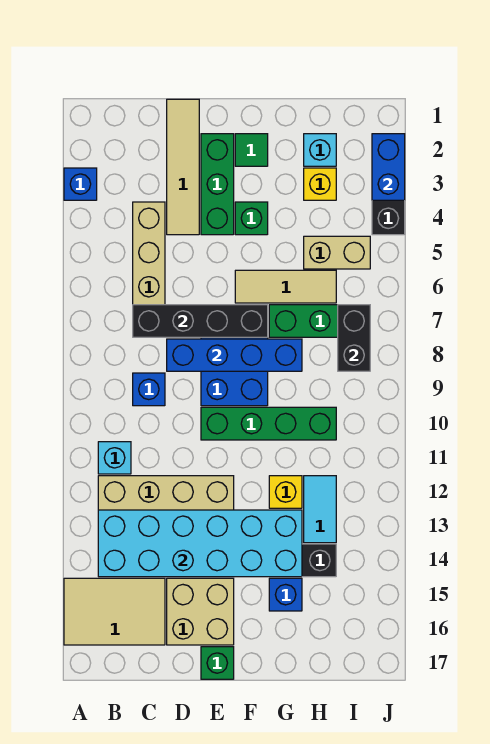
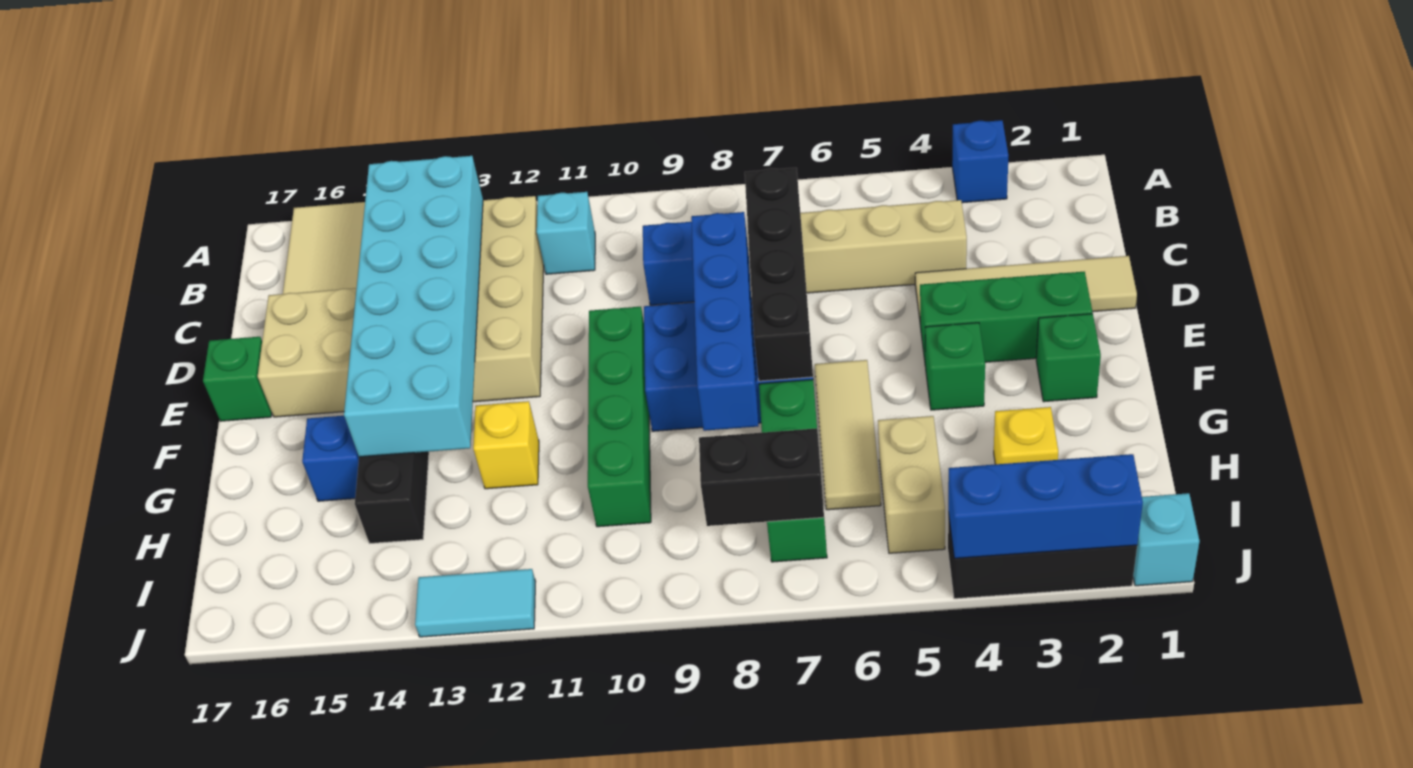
green 1x1 tile [235,134,268,166] -> green 1x1 brick [1036,314,1101,402]
cyan 1x1 brick [304,134,336,166] -> cyan 1x1 brick moved to [1133,493,1200,586]
cyan 1x2 tile [304,476,336,543] -> cyan 1x2 tile moved to [415,569,536,637]
blue 1x2 brick [372,134,405,200] -> blue 1x3 brick [948,454,1143,558]

